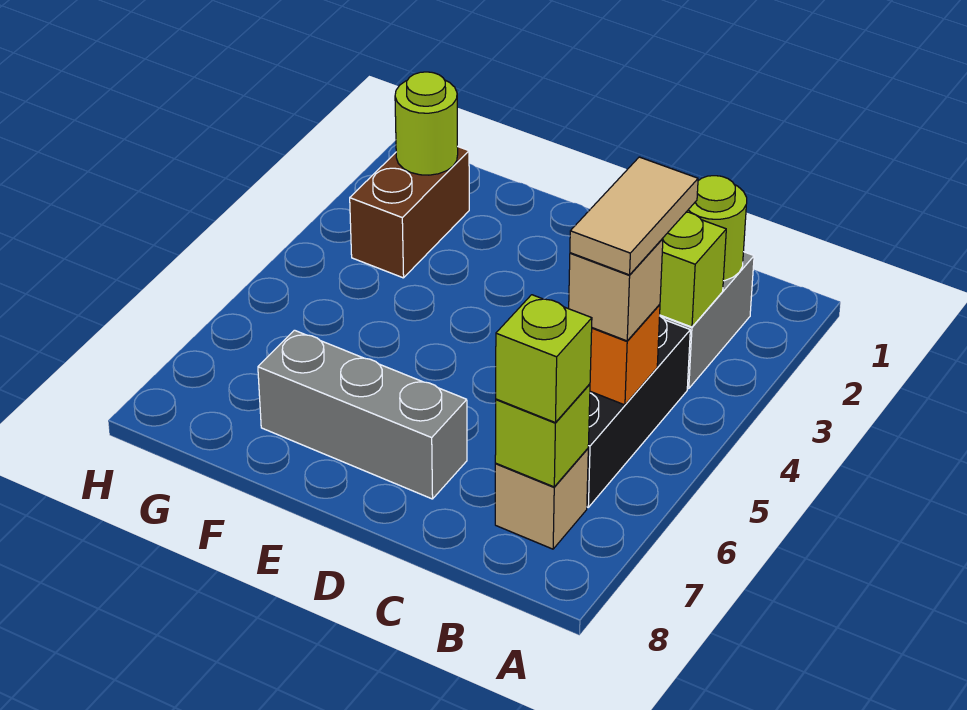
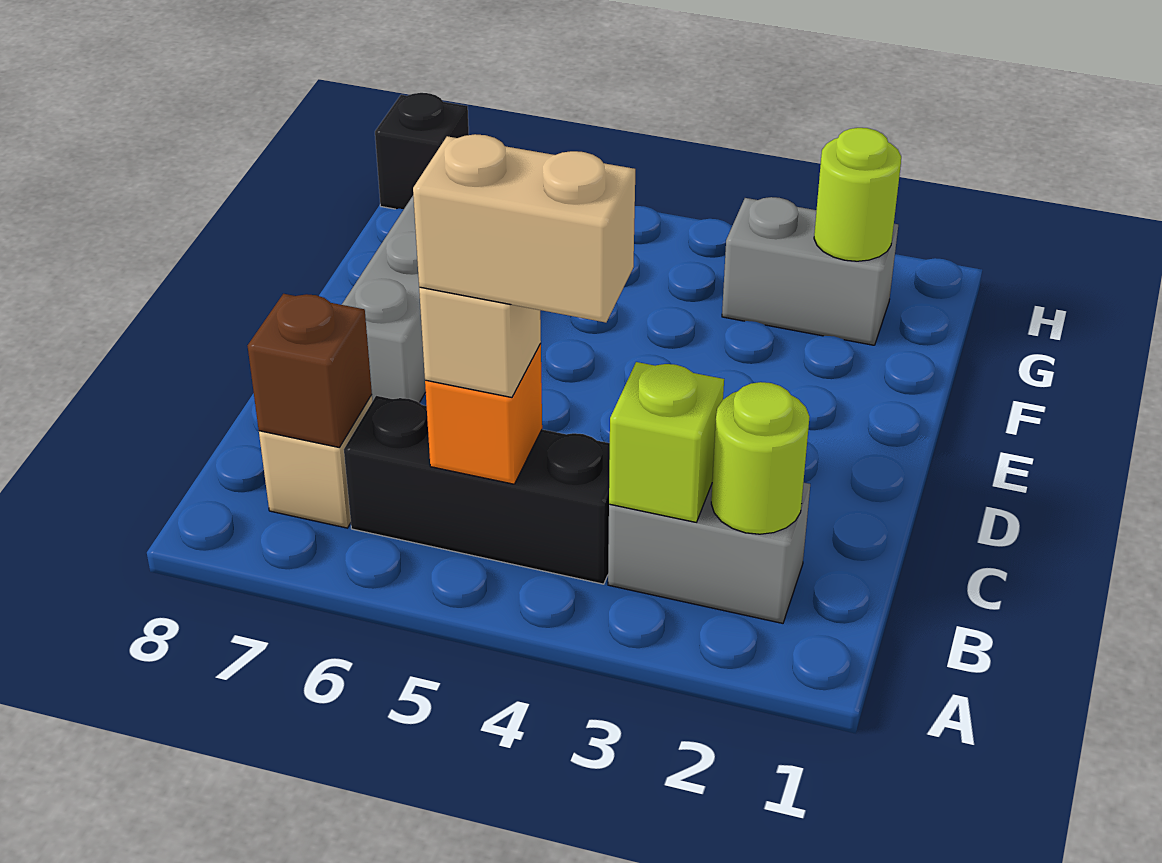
tan 1x2 tile [570,157,698,275] -> tan 1x2 brick [413,134,635,323]
lime 1x1 brick [495,384,590,487] -> brown 1x1 brick [248,294,372,447]
lime 1x1 brick [496,295,592,422] -> none
brown 1x2 brick [350,146,469,278] -> grey 1x2 brick [722,197,898,345]
none -> black 1x1 brick [375,93,469,209]

